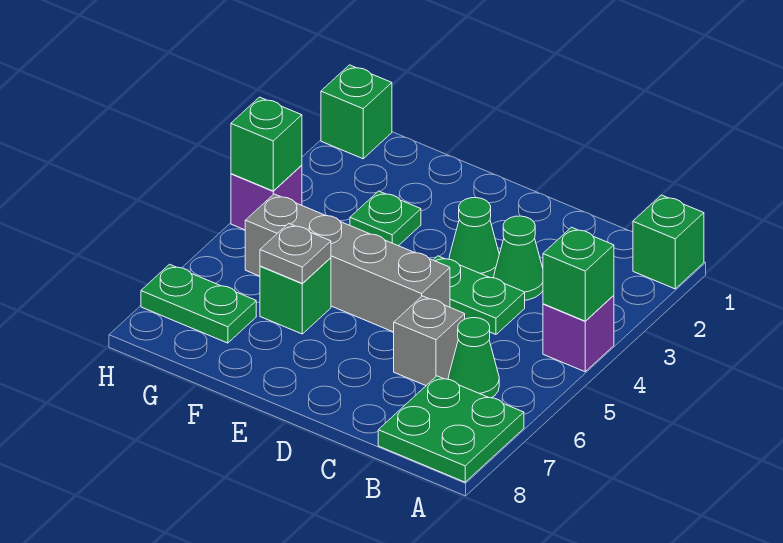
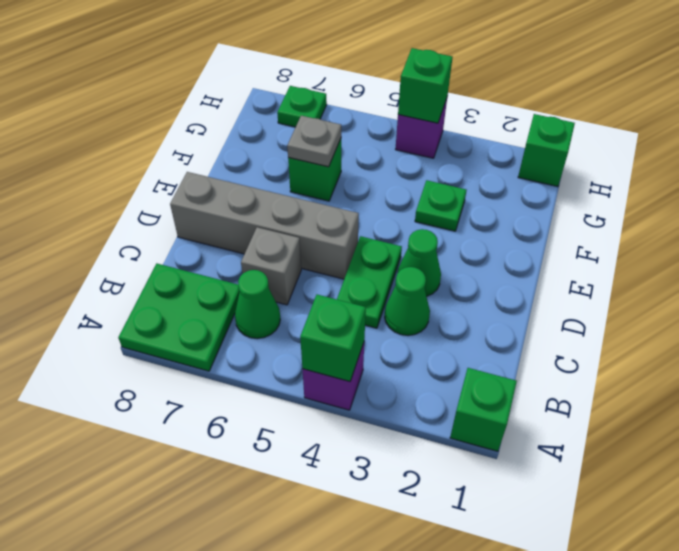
grey 1x4 brick [245,194,450,332] -> grey 1x4 brick turned to [170,172,359,279]
green 1x2 plate [141,264,256,343] -> green 1x1 plate [277,86,327,127]

